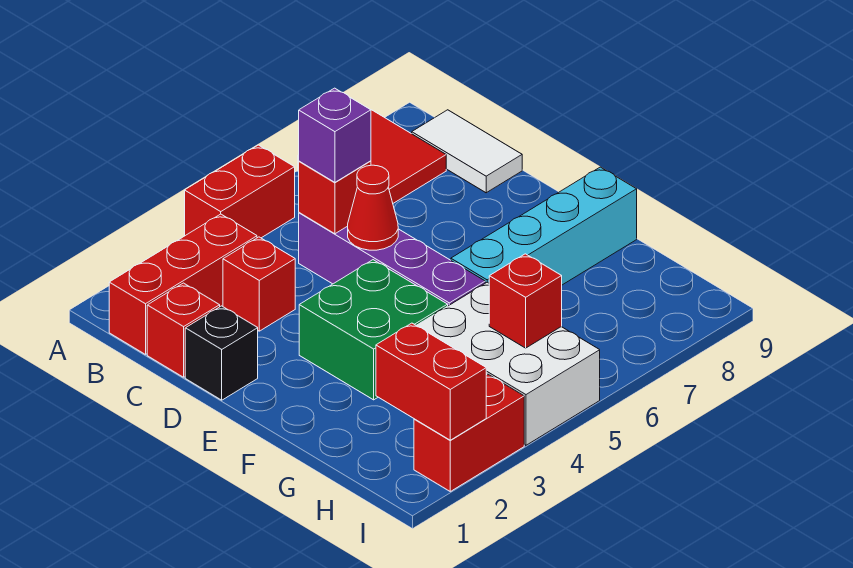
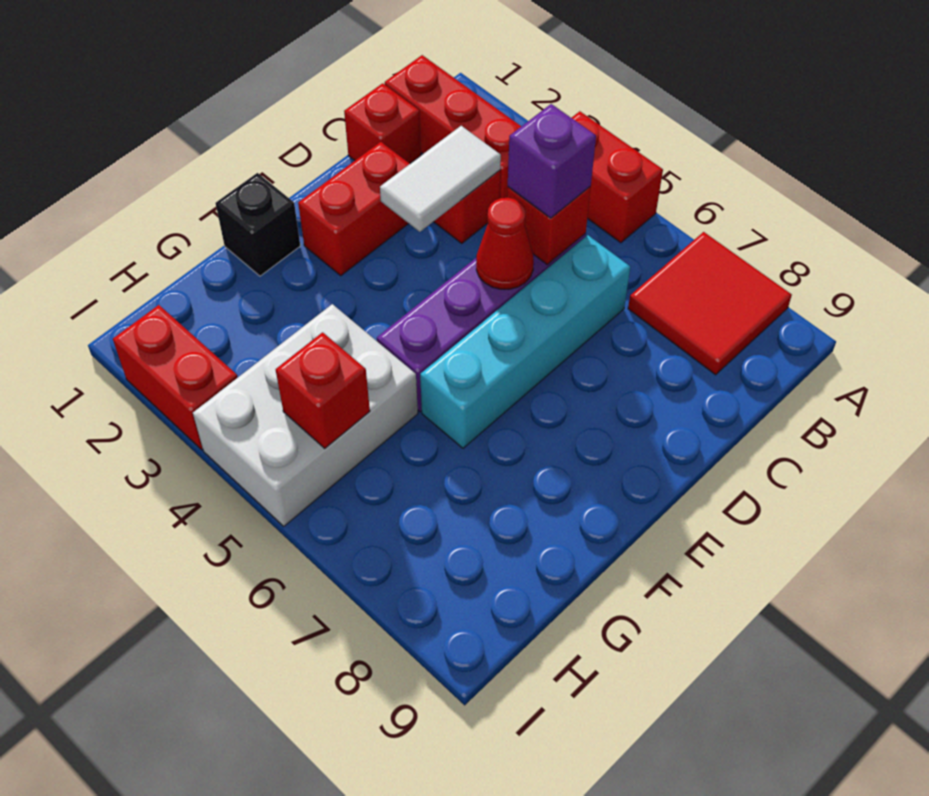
white 1x2 tile [412,110,522,193] -> white 1x2 tile moved to [380,126,501,232]
black 1x1 brick [185,306,258,400] -> black 1x1 brick moved to [215,173,300,276]
green 2x2 brick [299,260,448,400] -> none
cyan 1x4 brick [451,167,637,285] -> cyan 1x4 brick turned to [420,235,630,448]
red 1x2 brick [376,323,486,440] -> red 1x2 brick moved to [298,142,410,276]

